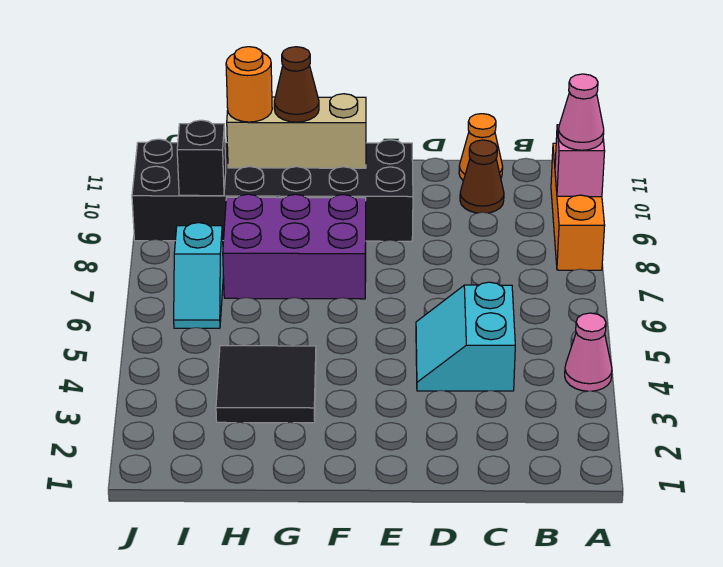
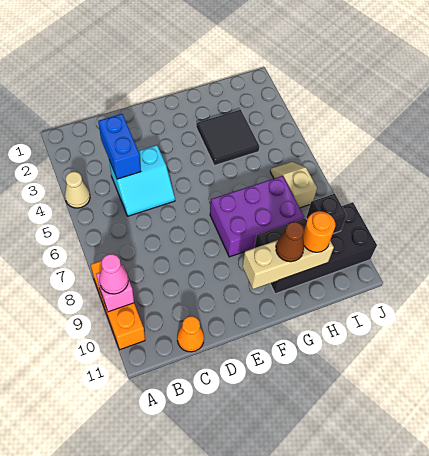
pink 1x1 cone [565,313,612,391] -> tan 1x1 cone [65,172,90,208]
none -> blue 1x2 brick [98,114,141,179]
cyan 2x2 slope [416,282,515,391] -> cyan 2x2 slope turned to [109,145,175,216]
brown 1x1 cone [460,140,504,213] -> none
black 2x6 brick [132,139,413,241] -> black 2x4 brick [254,202,377,294]
cyan 1x2 slope [174,223,223,328] -> tan 1x2 slope [270,162,317,208]

